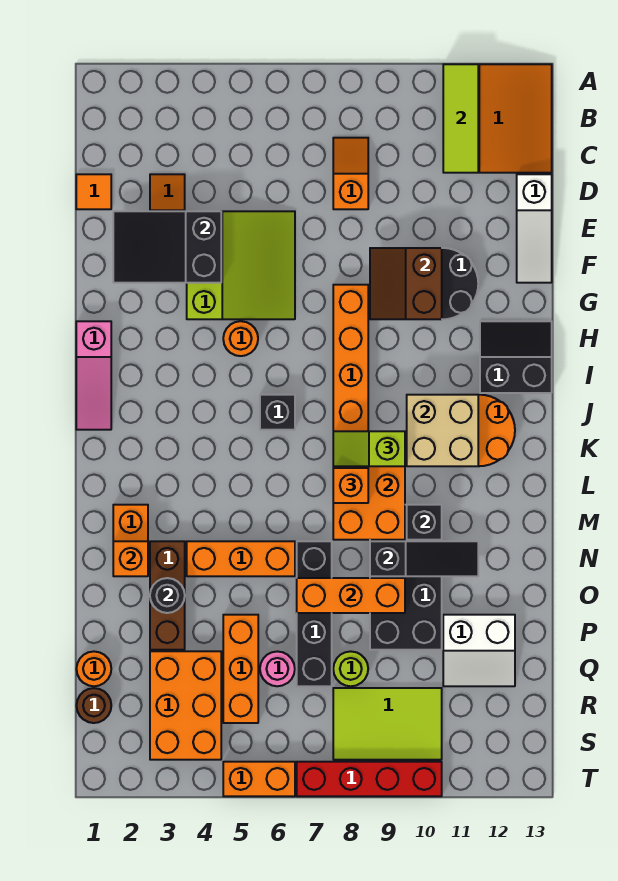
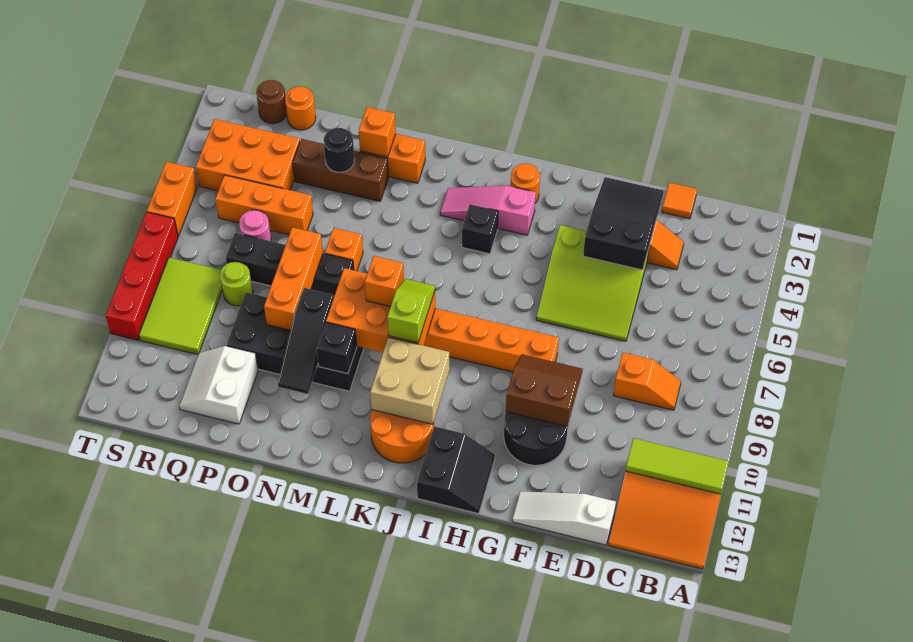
pink 1x3 slope [76,321,111,430] -> pink 1x3 slope moved to [440,186,536,235]
orange 1x1 round brick [223,321,258,356] -> orange 1x1 round brick moved to [511,163,540,203]
black 1x1 brick [260,395,295,430] -> black 1x1 brick moved to [462,204,498,254]
orange 1x3 brick [187,541,295,576] -> orange 1x1 brick [325,228,363,271]

